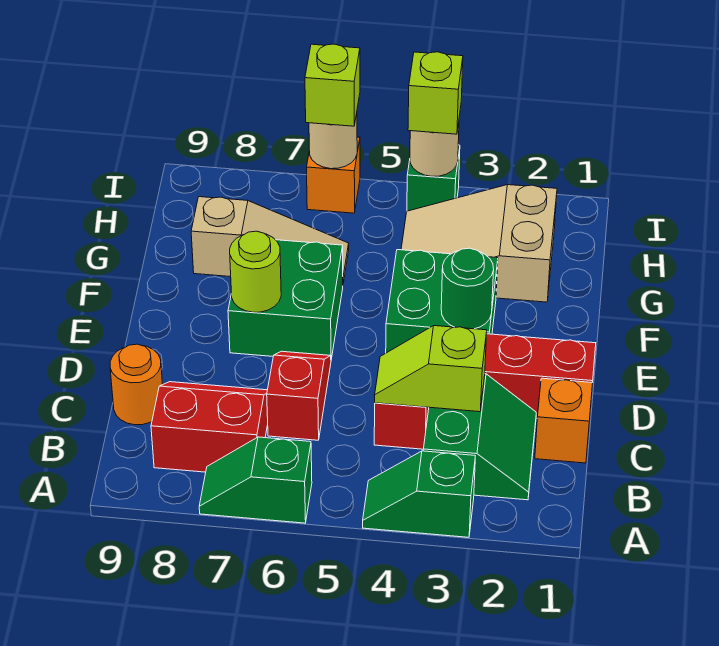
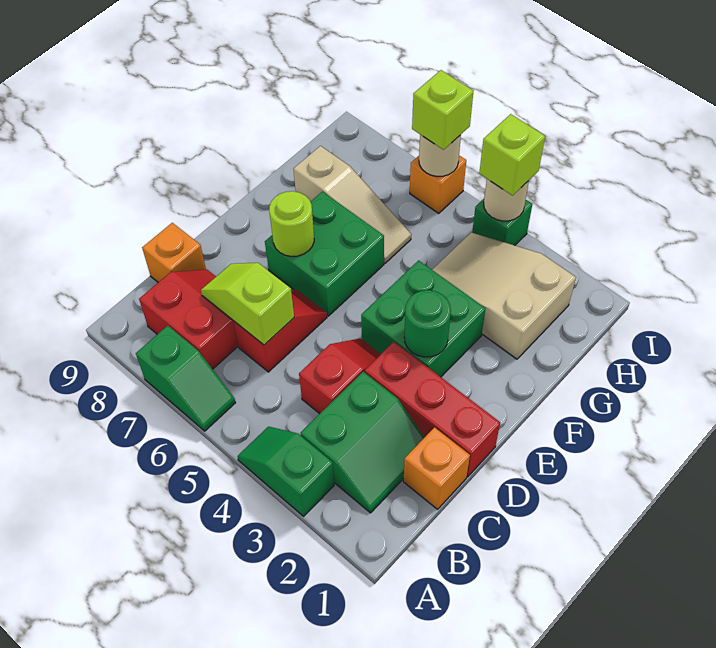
green 1x2 slope [199,437,312,523] -> green 1x2 slope turned to [136,326,236,431]
lime 1x2 slope [375,326,487,412] -> lime 1x2 slope moved to [201,263,294,345]
orange 1x1 round brick [110,344,163,425] -> orange 1x1 brick [142,223,206,282]

